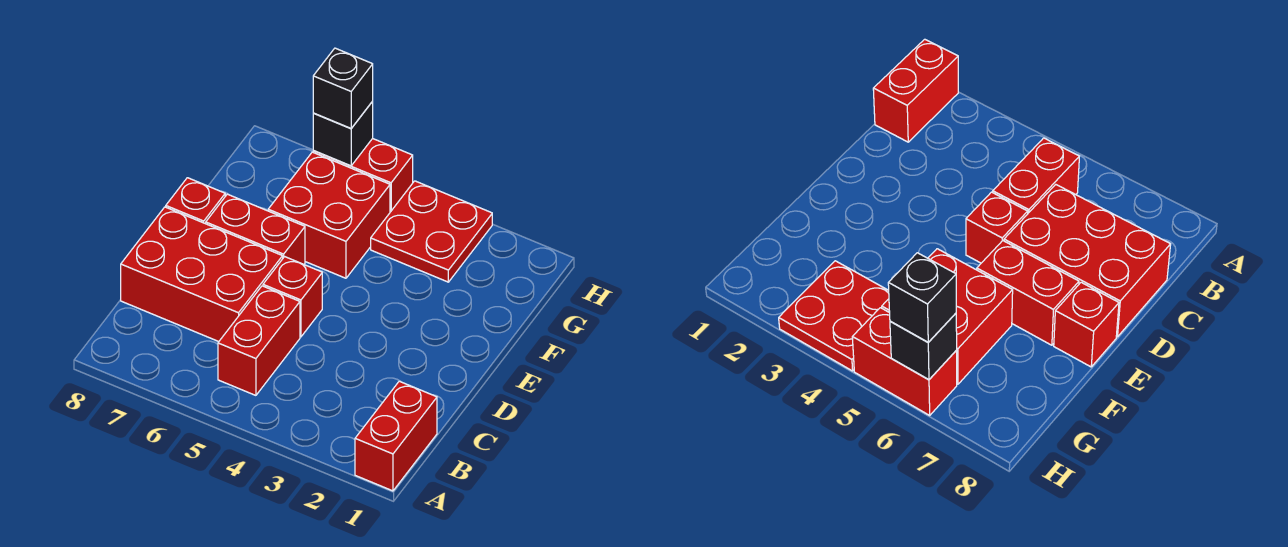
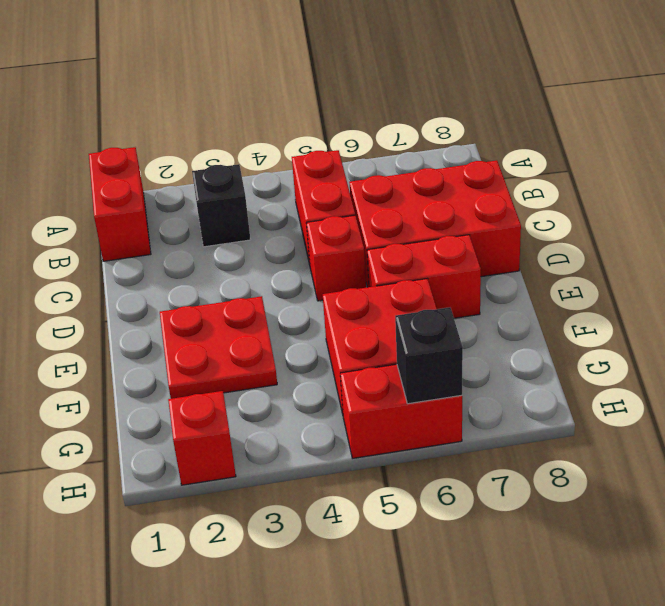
red 1x1 brick [166,178,225,224] -> red 1x1 brick moved to [168,391,236,485]
red 2x2 plate [371,181,492,282] -> red 2x2 plate moved to [160,296,277,399]
black 1x1 brick [313,48,373,128] -> black 1x1 brick moved to [192,164,251,247]

